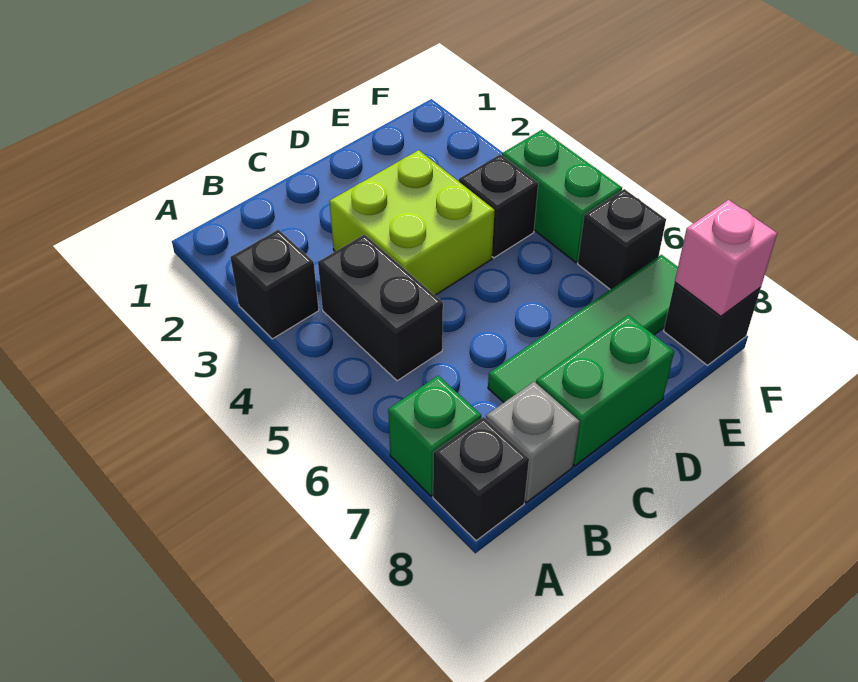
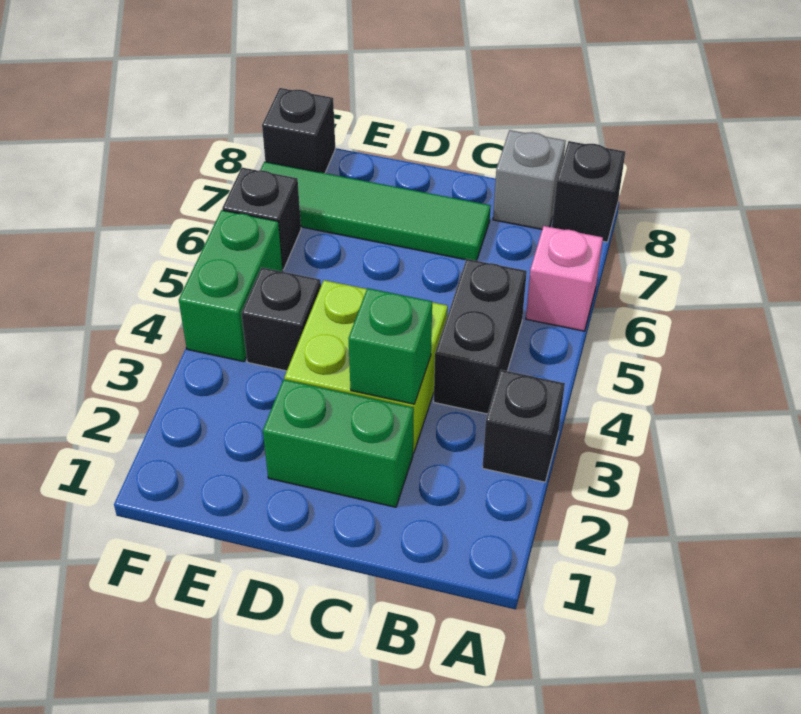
green 1x1 brick [388,376,481,496] -> green 1x1 brick moved to [348,288,432,404]
green 1x2 brick [536,315,674,466] -> green 1x2 brick moved to [263,380,414,507]
pink 1x1 brick [675,200,777,316] -> pink 1x1 brick moved to [526,226,603,331]

